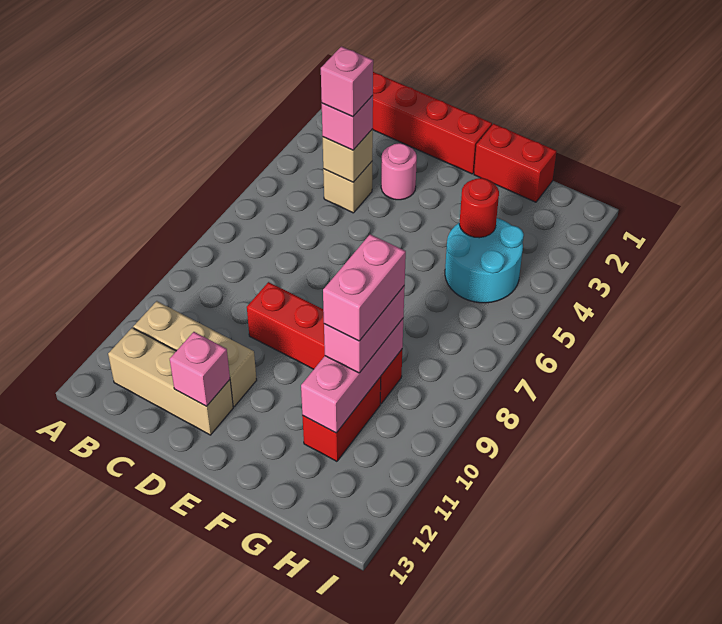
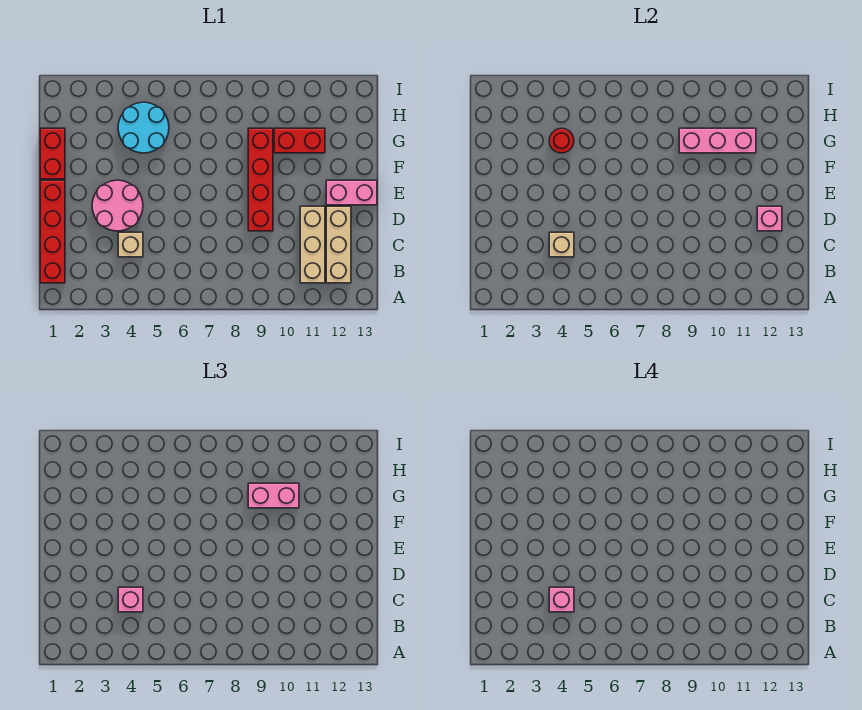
pink 1x1 round brick [381,143,417,200] -> pink 2x2 round brick [92,180,143,231]
pink 1x2 brick [323,234,406,341] -> pink 1x2 brick moved to [326,180,377,205]

